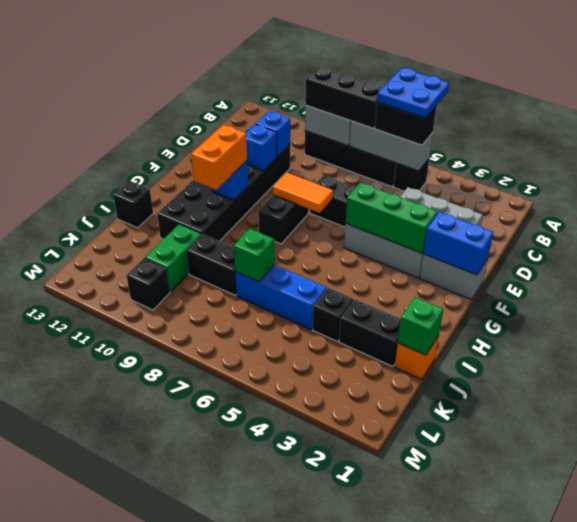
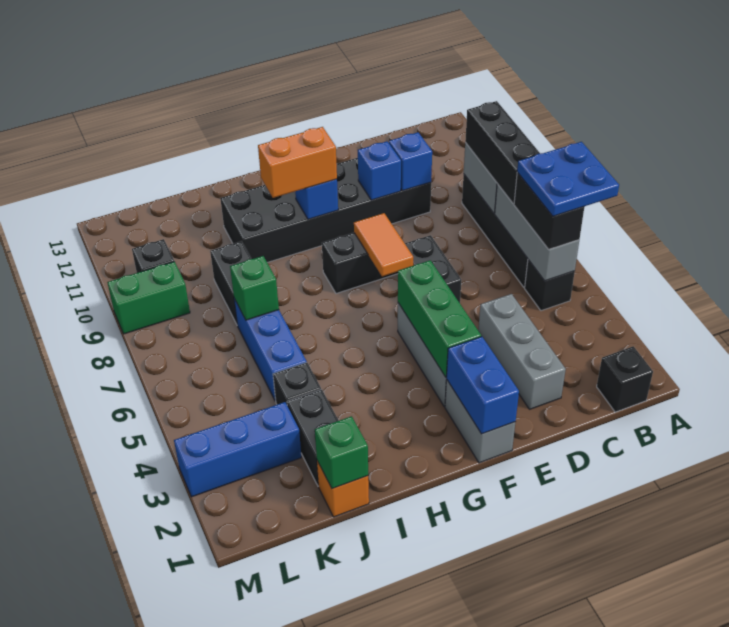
black 1x1 brick [113,181,153,228] -> black 1x1 brick moved to [597,346,653,412]
green 1x2 brick [145,224,201,292] -> green 1x2 brick moved to [107,262,190,334]
none -> blue 1x3 brick [174,402,301,497]

